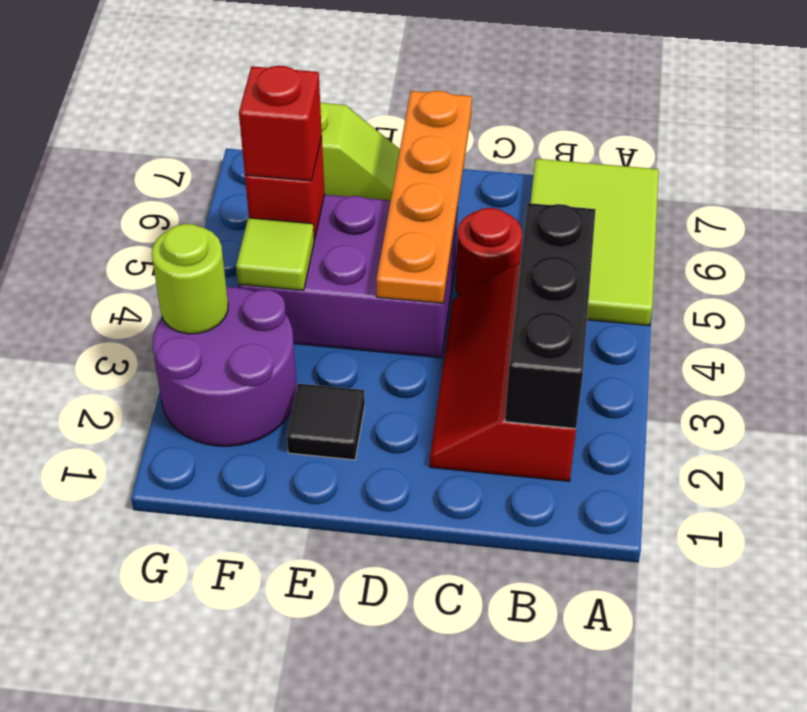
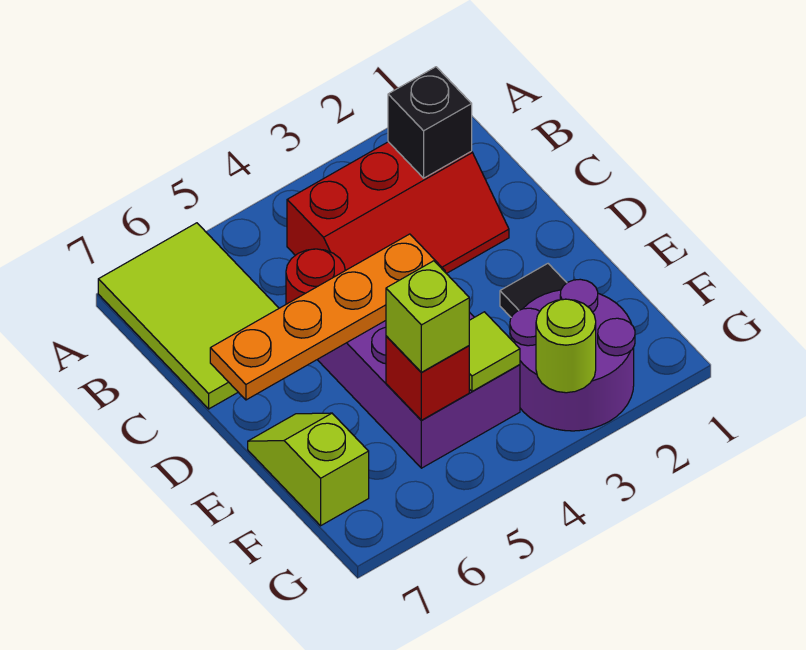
lime 2x3 tile [531,159,659,326] -> lime 2x3 tile turned to [98,223,279,409]
black 1x3 brick [505,203,596,429] -> black 1x1 brick [388,67,472,178]
red 1x1 brick [239,66,322,181] -> lime 1x1 brick [386,261,469,373]

